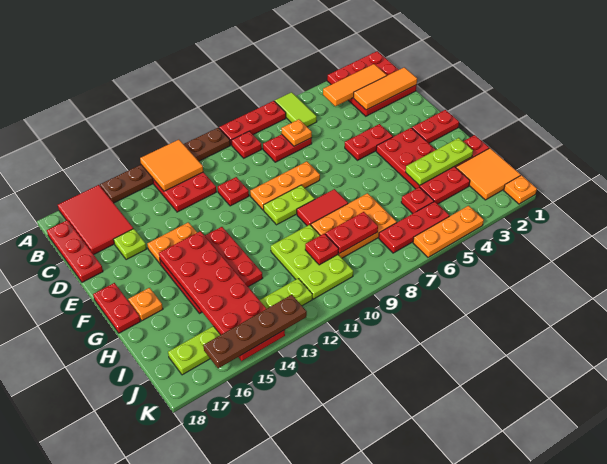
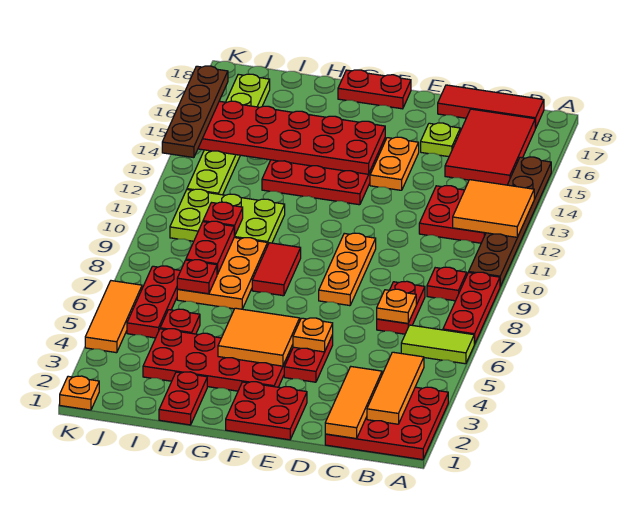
red 2x3 tile [58,185,133,255] -> red 2x3 tile turned to [445,109,535,185]
red 1x3 plate [47,220,103,282] -> red 1x3 tile [438,85,544,128]
red 1x1 plate [218,177,249,206] -> red 1x1 plate moved to [177,260,217,294]
red 1x2 plate [412,110,459,143] -> red 2x2 plate [226,382,307,440]
lime 1x2 plate [263,185,315,225] -> none
orange 1x1 plate [128,288,163,321] -> orange 1x1 plate moved to [293,318,333,352]
lime 1x3 plate [406,138,473,186] -> none
orange 2x2 tile [456,148,521,200] -> orange 2x2 tile moved to [218,308,300,366]
orange 1x3 plate [413,206,484,257] -> orange 1x3 tile [85,281,142,353]

